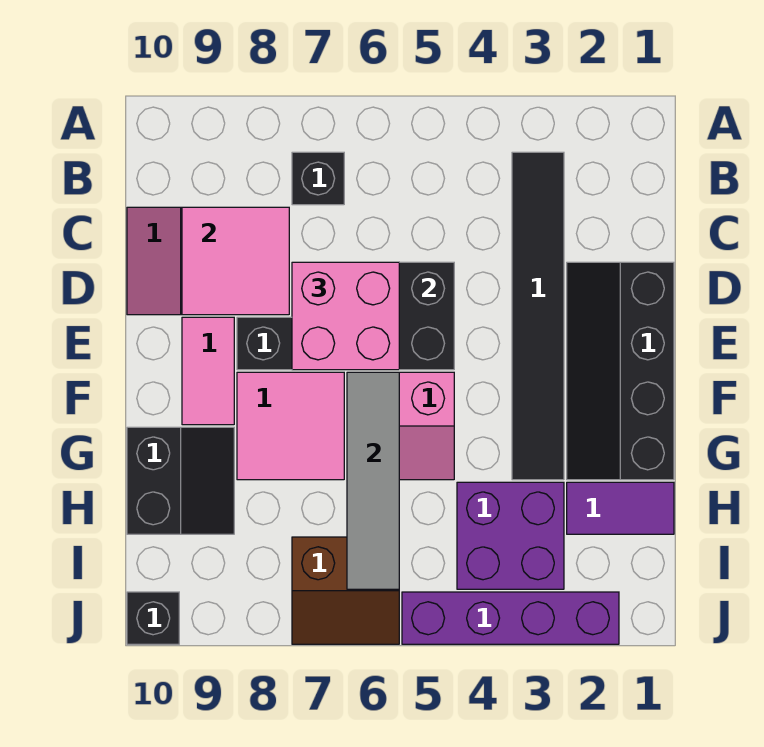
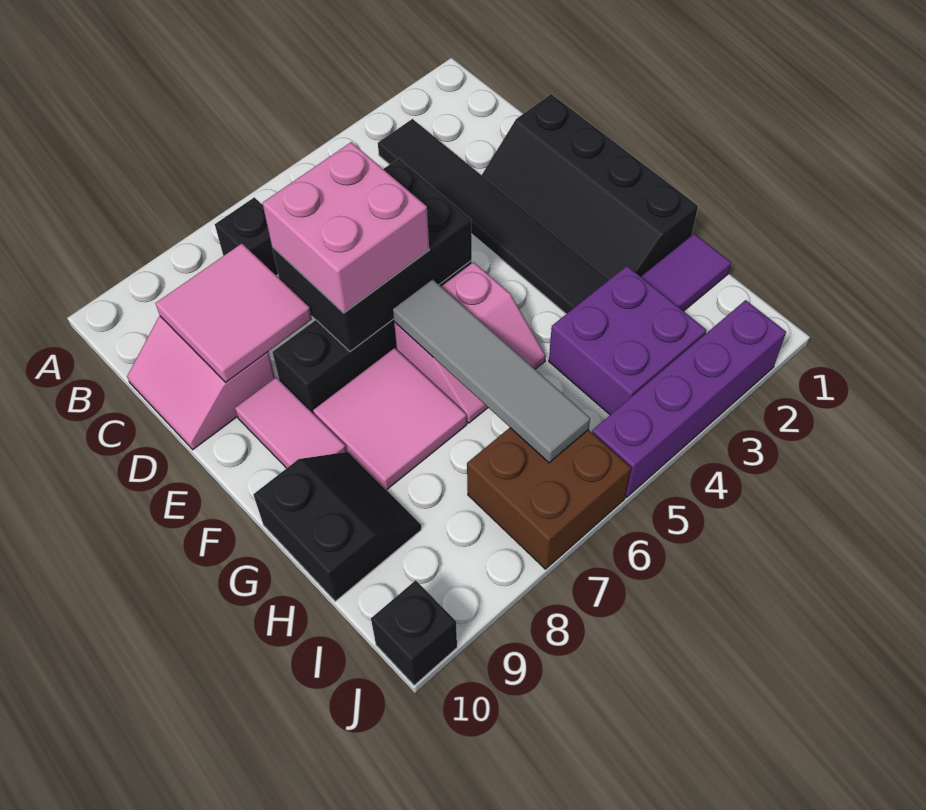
brown 2x2 slope [292,537,399,644] -> brown 2x2 brick [467,428,631,569]

